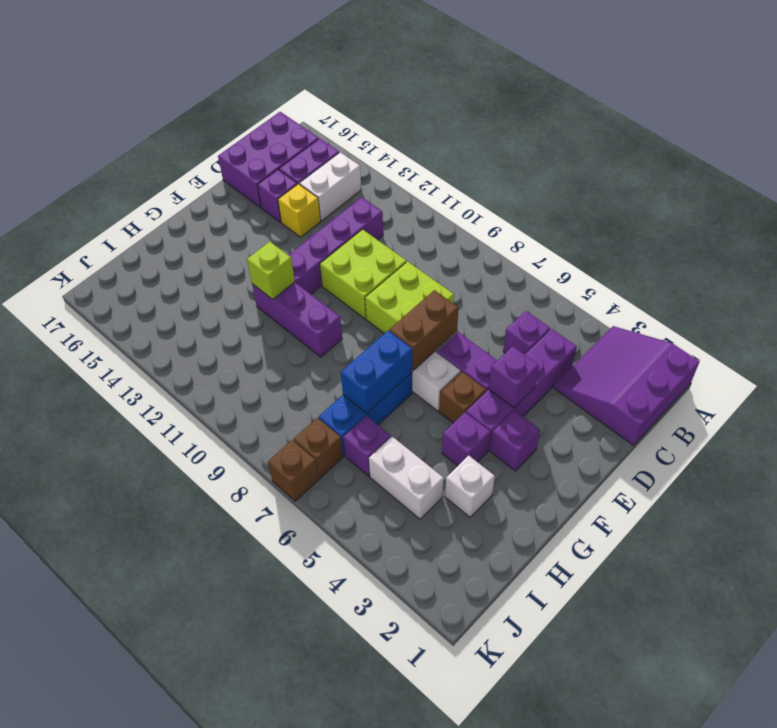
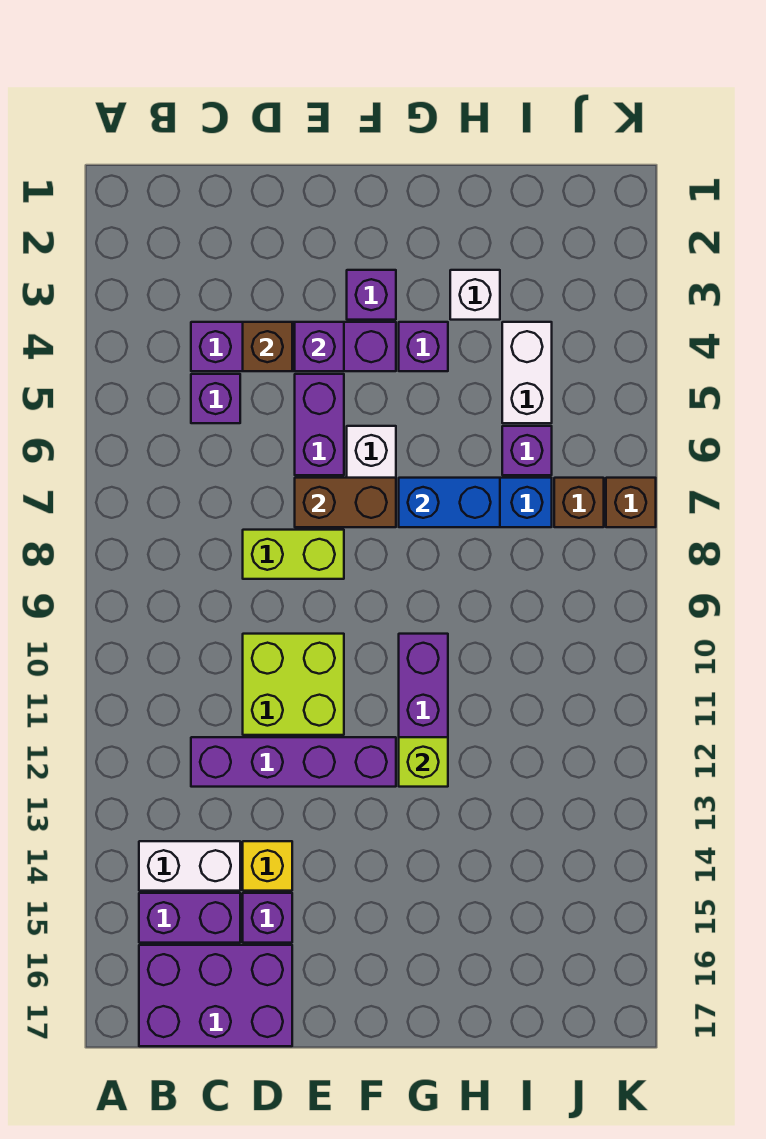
purple 3x3 slope [554,326,700,445] -> none
lime 2x2 brick [365,261,454,334] -> lime 1x2 brick [243,530,344,579]
brown 1x1 brick [439,371,486,423] -> brown 1x1 brick moved to [243,322,292,371]

